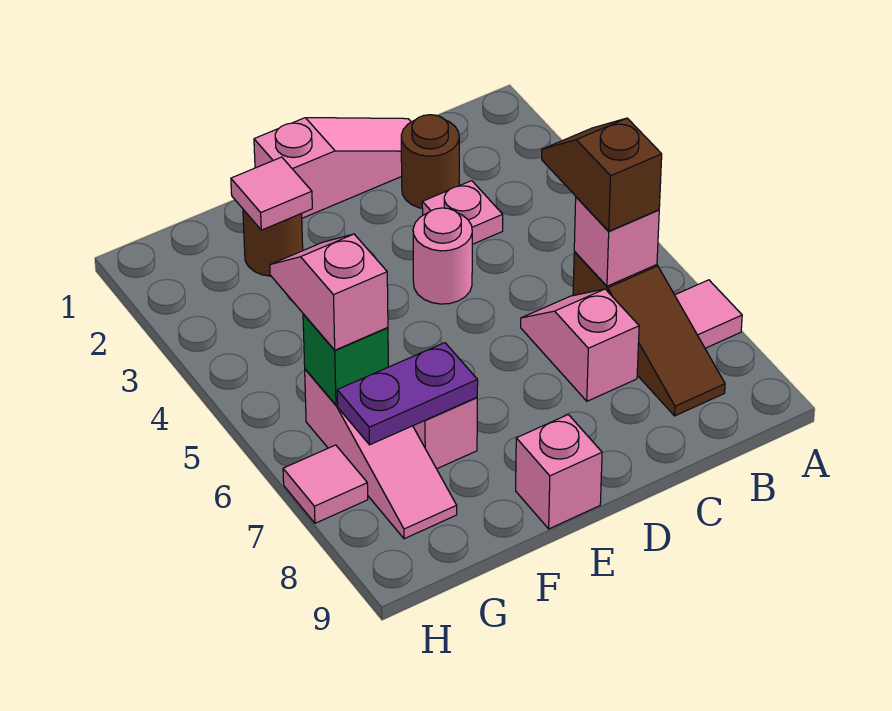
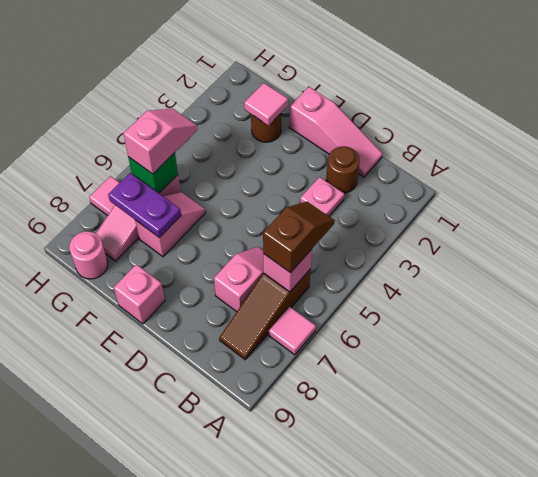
pink 1x1 round brick [413,208,472,304] -> pink 1x1 round brick moved to [69,231,108,279]

